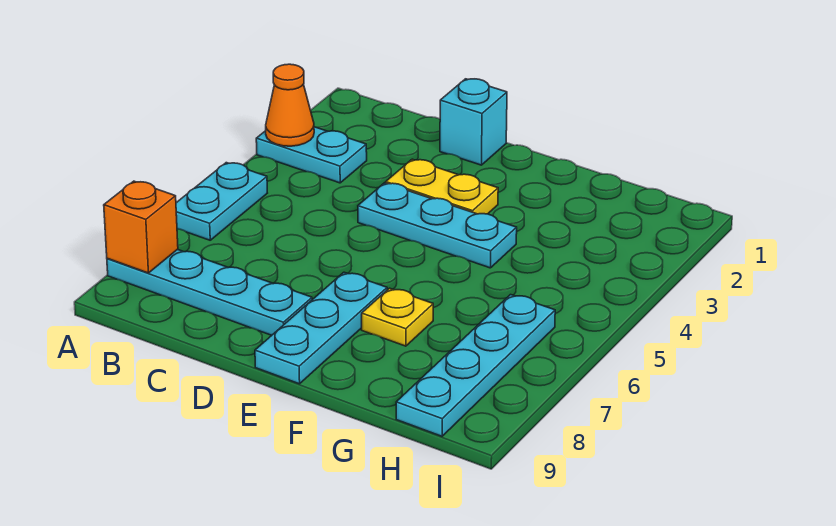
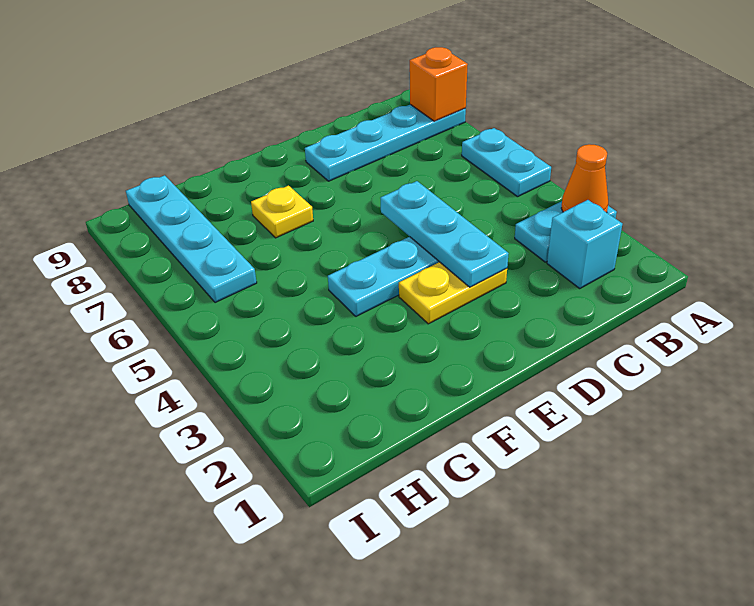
cyan 1x1 brick [440,79,507,165] -> cyan 1x1 brick moved to [547,200,622,288]
cyan 1x3 plate [255,272,387,384] -> cyan 1x3 plate moved to [380,181,509,287]

